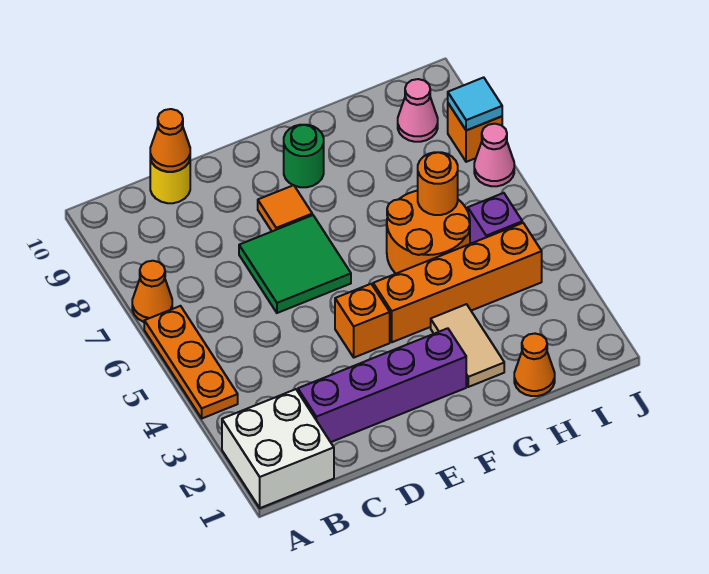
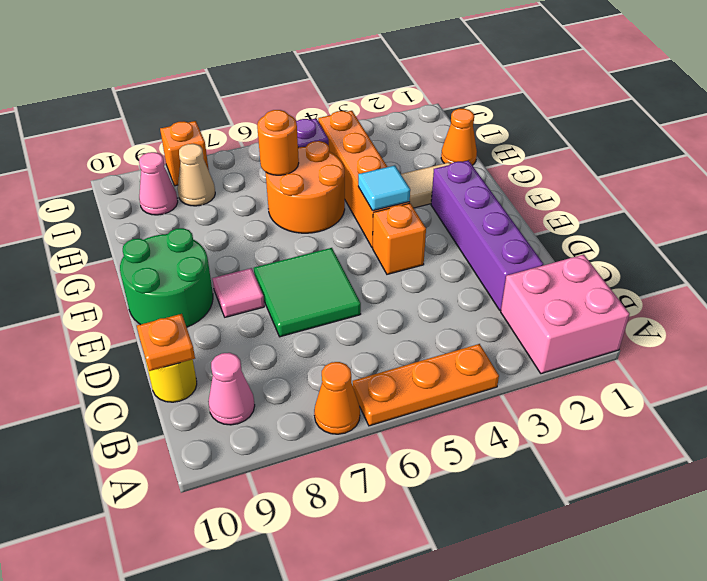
white 2x2 brick [222,389,334,508] -> pink 2x2 brick [501,254,630,374]
orange 1x1 cone [150,109,190,172] -> orange 1x1 plate [137,314,195,371]
orange 1x1 tile [258,185,312,231] -> pink 1x1 tile [212,268,264,317]
green 1x1 round brick [284,125,324,187] -> green 2x2 round brick [120,228,213,327]
none -> tan 1x1 cone [178,144,215,206]
pink 1x1 cone [474,124,514,186] -> pink 1x1 cone moved to [208,353,255,425]
cyan 1x1 tile [448,77,502,130] -> cyan 1x1 tile moved to [358,165,410,211]

